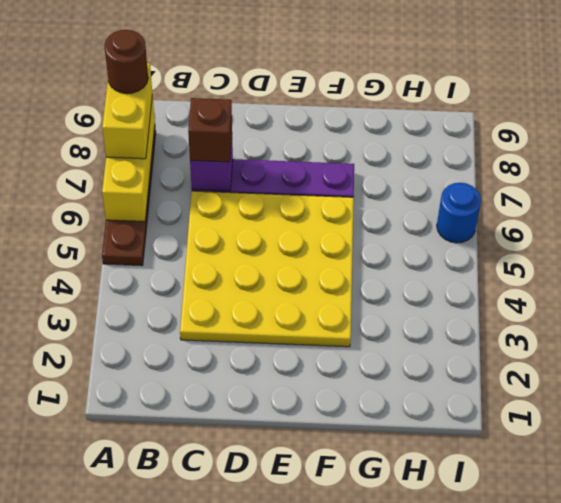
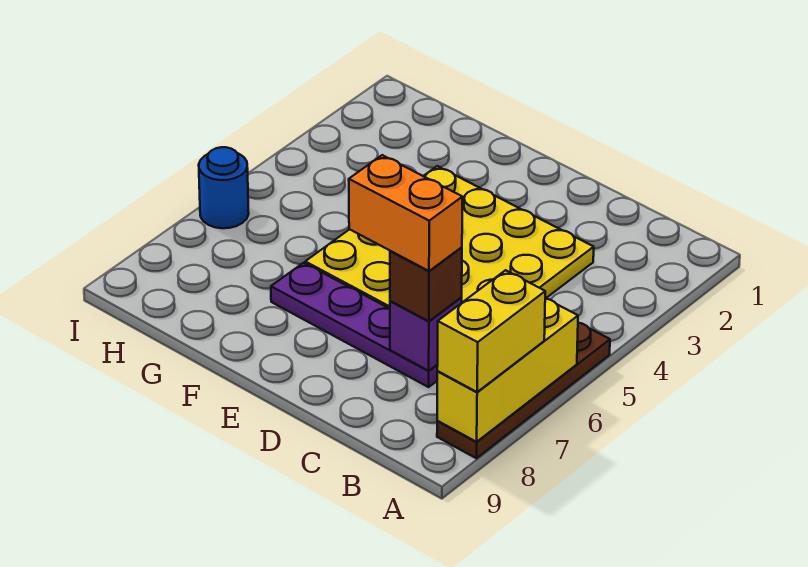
brown 1x1 round brick [104,30,148,94] -> none
none -> orange 1x2 brick [349,155,462,271]

